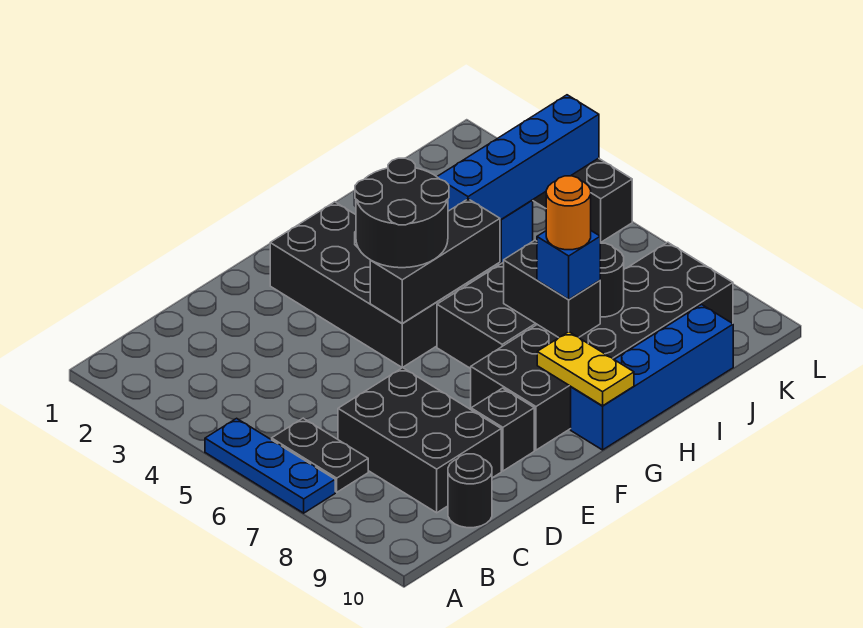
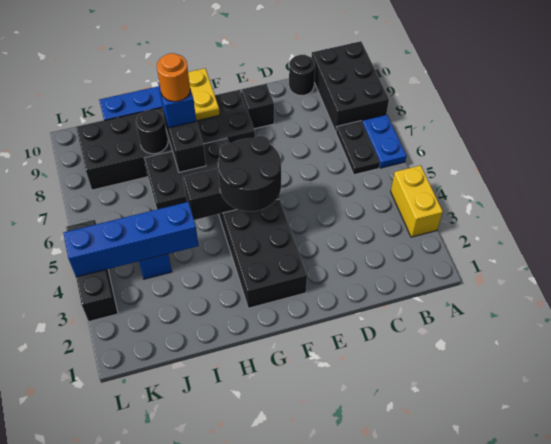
none -> yellow 1x2 brick [391,165,443,237]
blue 1x3 plate [205,418,335,513] -> blue 1x2 plate [362,115,406,168]
black 2x3 brick [338,368,501,513] -> black 2x3 brick moved to [312,41,389,132]

